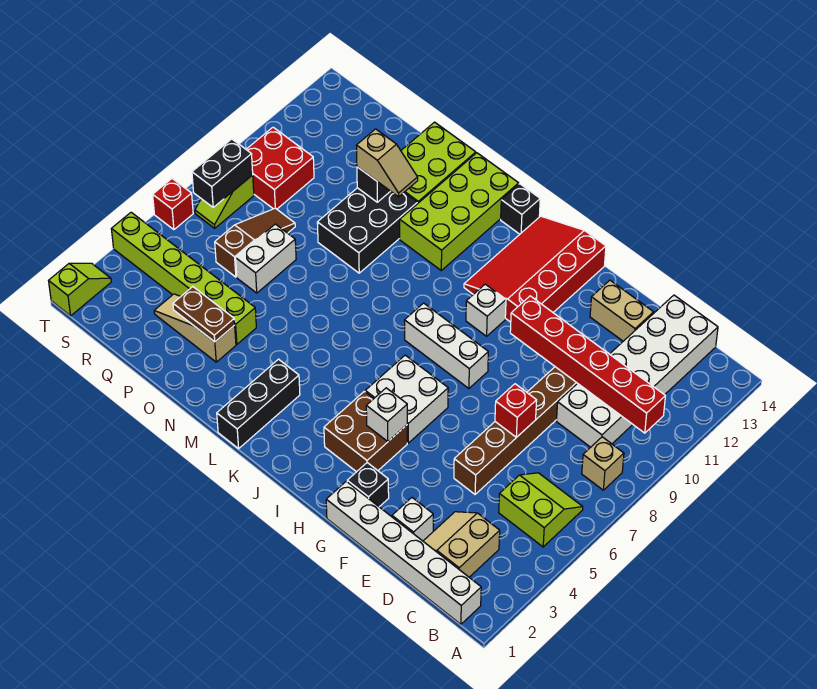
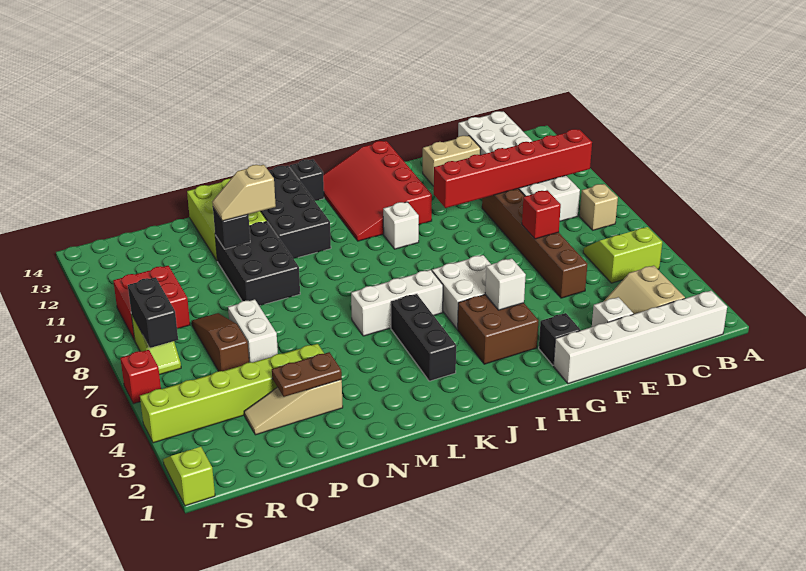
white 1x3 brick [404,303,488,388] -> white 1x3 brick moved to [351,270,443,336]
black 1x3 brick [217,359,300,449] -> black 1x3 brick moved to [391,294,456,381]
lime 2x4 brick [400,153,519,270] -> black 2x4 brick [261,166,331,259]
tan 1x2 slope [356,129,418,197] -> tan 1x2 slope turned to [212,165,276,221]

